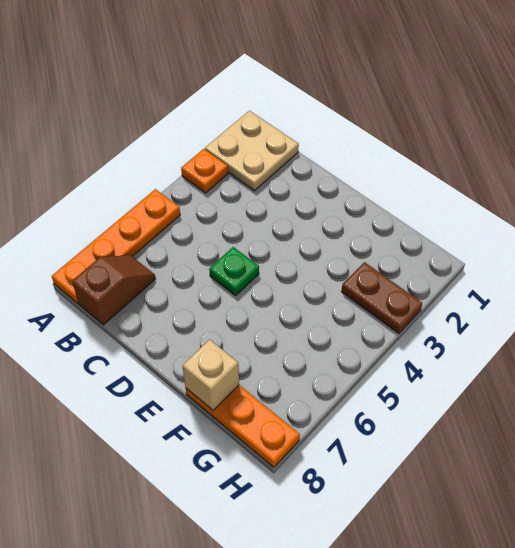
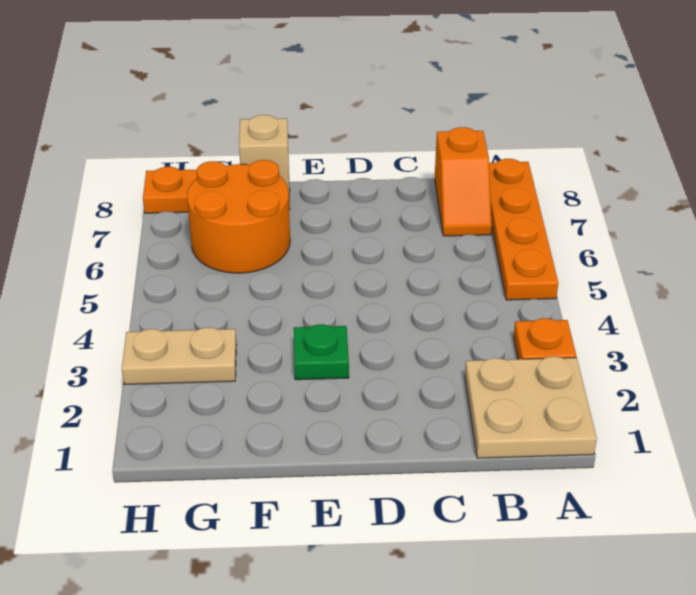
brown 1x2 slope [72,255,156,325] -> orange 1x2 slope [435,127,492,236]
green 1x1 plate [209,247,259,296] -> green 1x1 plate moved to [294,324,349,380]
none -> orange 2x2 round brick [187,160,290,273]
brown 1x2 plate [341,262,422,333] -> tan 1x2 plate [122,327,236,385]

